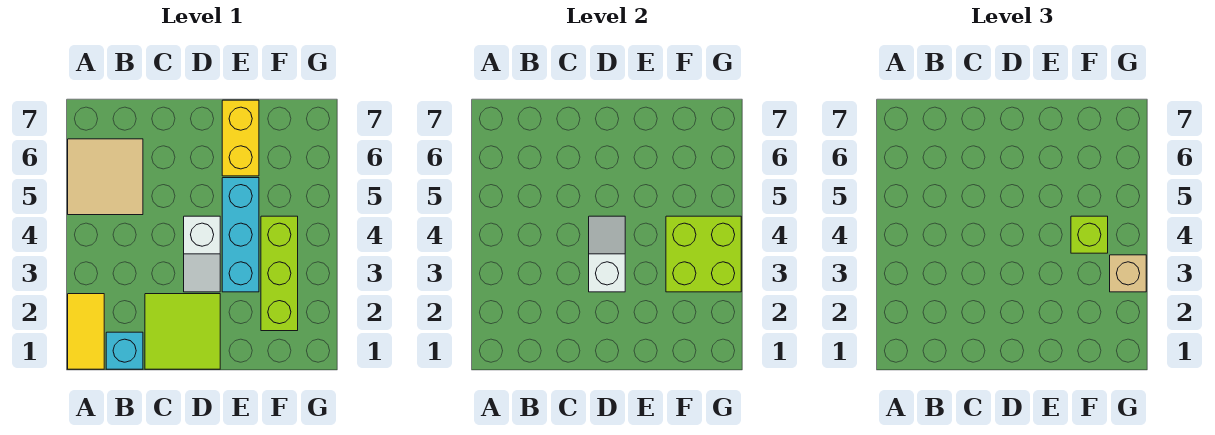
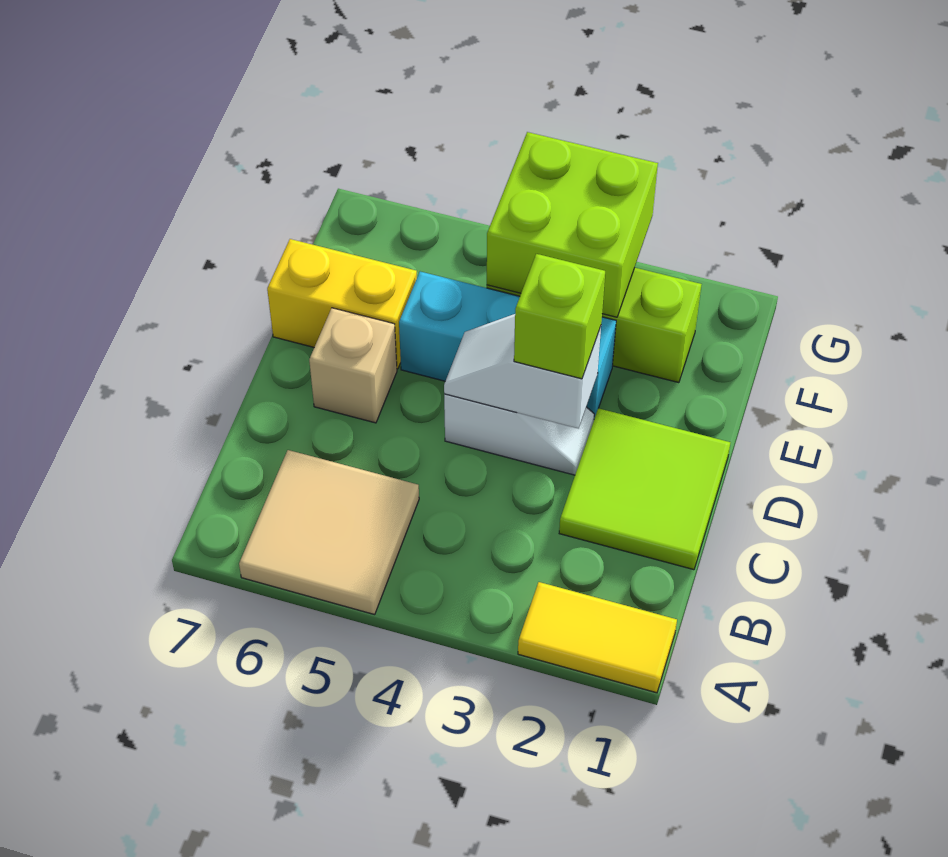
cyan 1x1 brick [106,332,143,369] -> none
lime 1x1 brick [1071,216,1108,253] -> lime 1x1 brick moved to [514,254,605,379]
tan 1x1 brick [1110,255,1146,292] -> tan 1x1 brick moved to [309,308,397,423]

